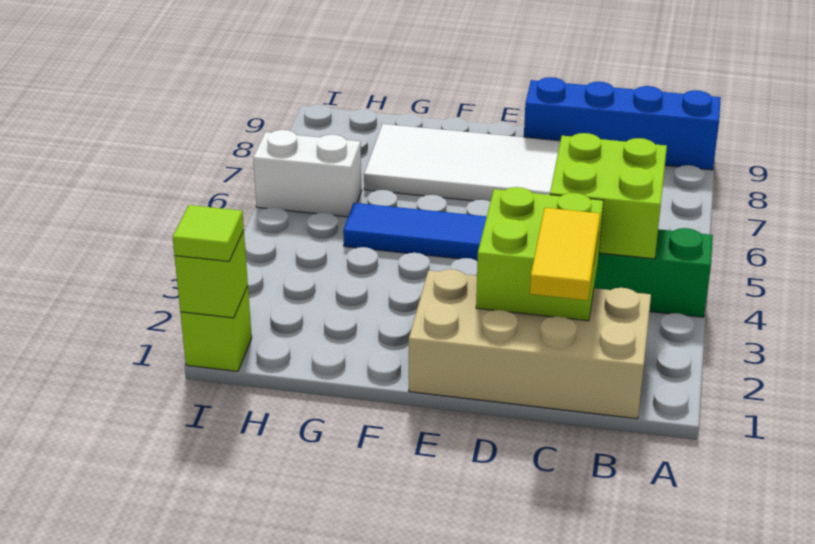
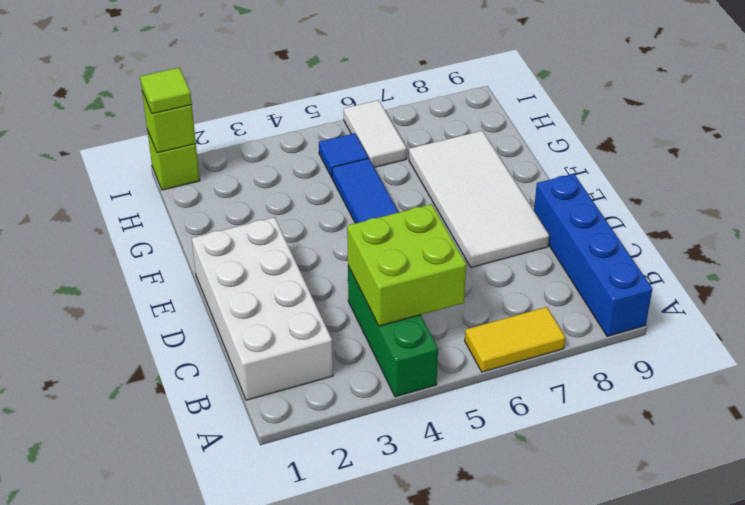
tan 2x4 brick [409,269,651,419] -> white 2x4 brick [192,217,333,400]
yellow 1x2 tile [530,208,600,300] -> yellow 1x2 tile moved to [465,307,565,372]
lime 2x2 brick [476,187,603,321] -> none
none -> blue 1x1 tile [319,133,368,177]
white 1x2 brick [253,130,362,217] -> white 1x2 tile [344,100,407,167]

